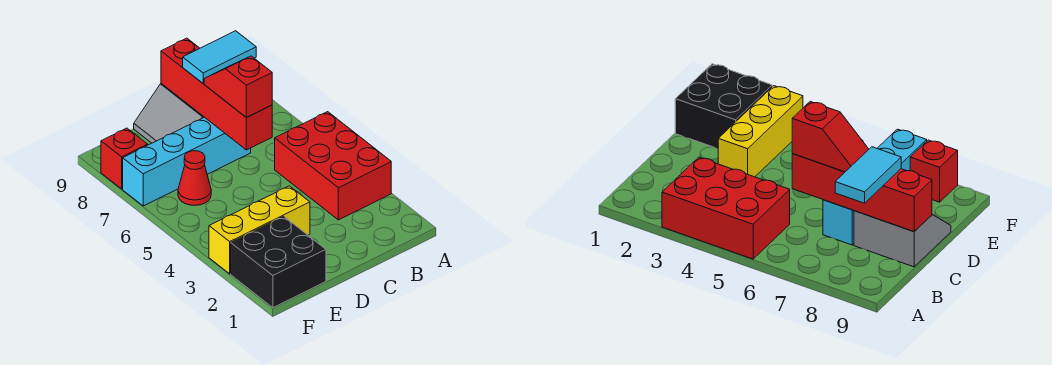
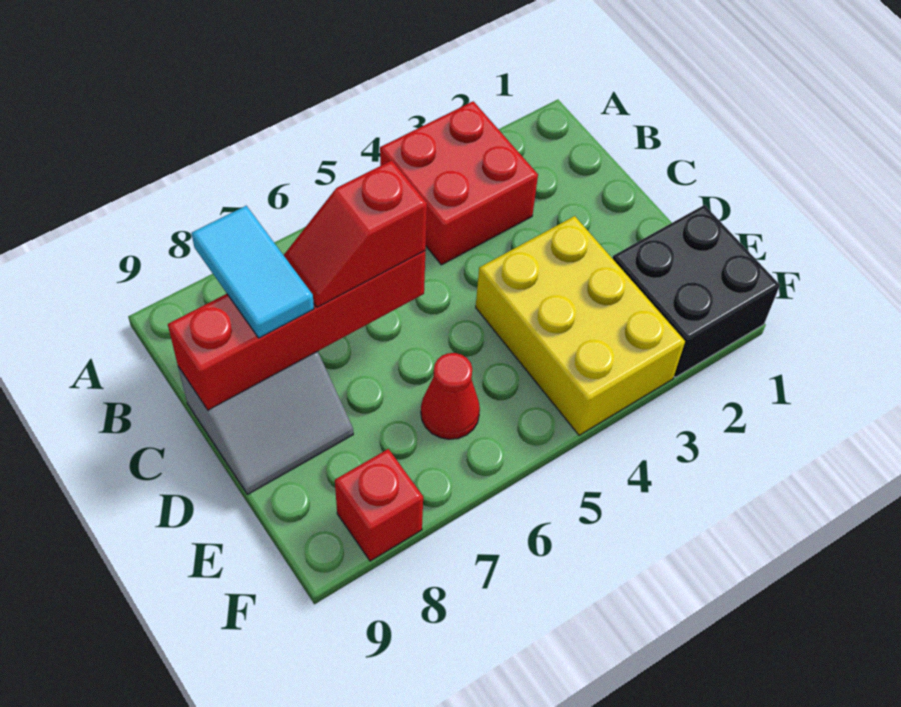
red 2x3 brick [275,112,391,220] -> red 2x2 brick [380,101,538,265]
cyan 1x4 brick [123,117,251,206] -> none
yellow 1x3 brick [209,186,310,274] -> yellow 2x3 brick [476,216,685,435]

